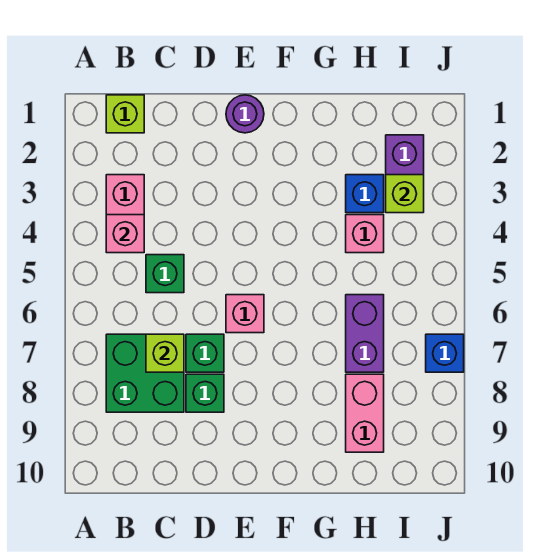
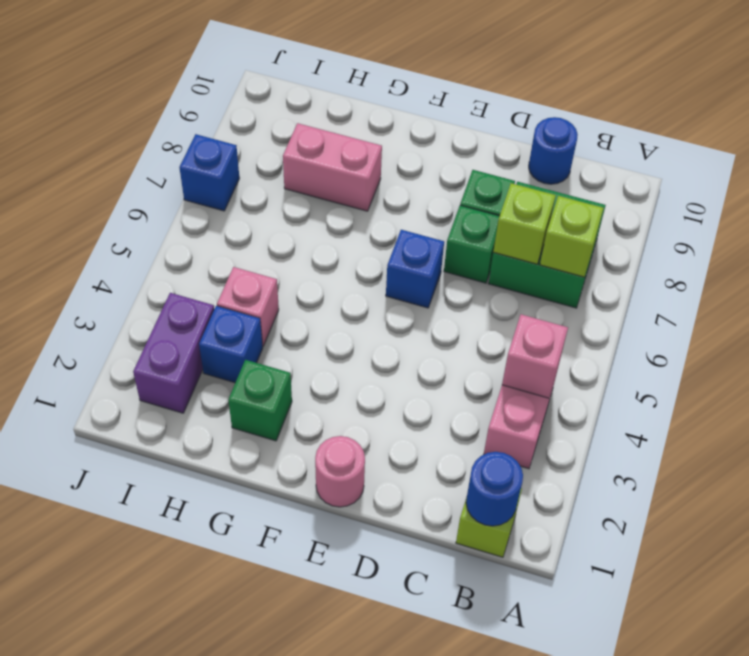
none -> blue 1x1 round brick [466,452,523,526]
green 1x1 brick [146,255,184,293] -> green 1x1 brick moved to [228,360,292,441]
none -> blue 1x1 round brick [529,117,578,184]
purple 1x1 round brick [226,95,264,133] -> pink 1x1 round brick [315,436,365,507]
pink 1x1 brick [226,295,264,333] -> blue 1x1 brick [386,230,444,308]
purple 1x2 brick [346,295,384,372] -> none
pink 1x2 brick [346,374,384,452] -> pink 1x2 brick turned to [283,123,382,211]
lime 1x1 brick [386,175,424,213] -> lime 1x1 brick moved to [540,196,603,277]

